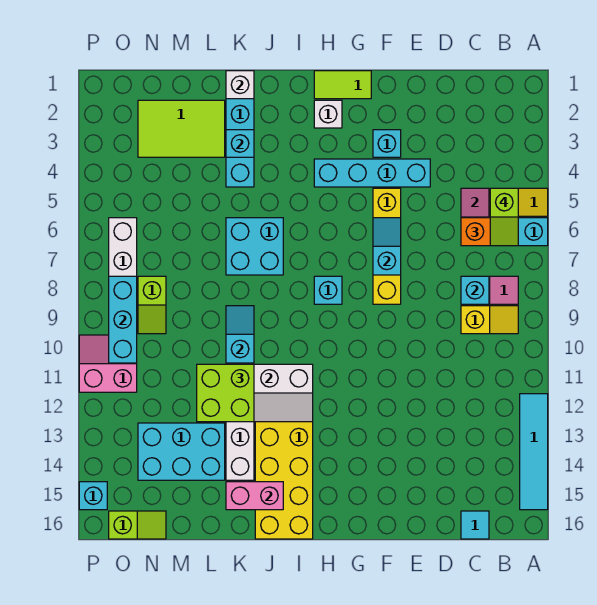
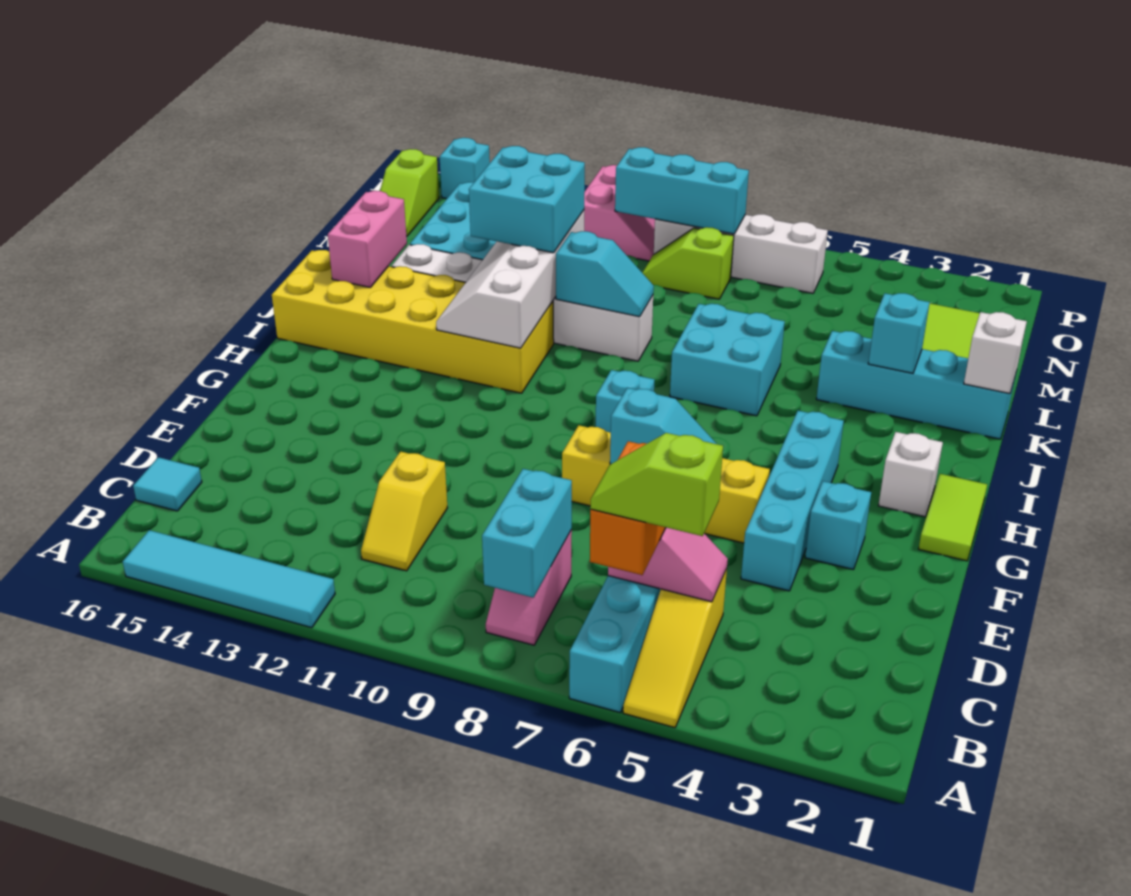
yellow 1x2 slope [461,306,518,334] -> yellow 1x2 slope moved to [361,452,447,571]
cyan 1x1 brick [461,276,489,304] -> cyan 1x2 brick [482,469,572,598]
lime 2x2 brick [197,364,254,422] -> cyan 2x2 brick [469,146,585,253]

